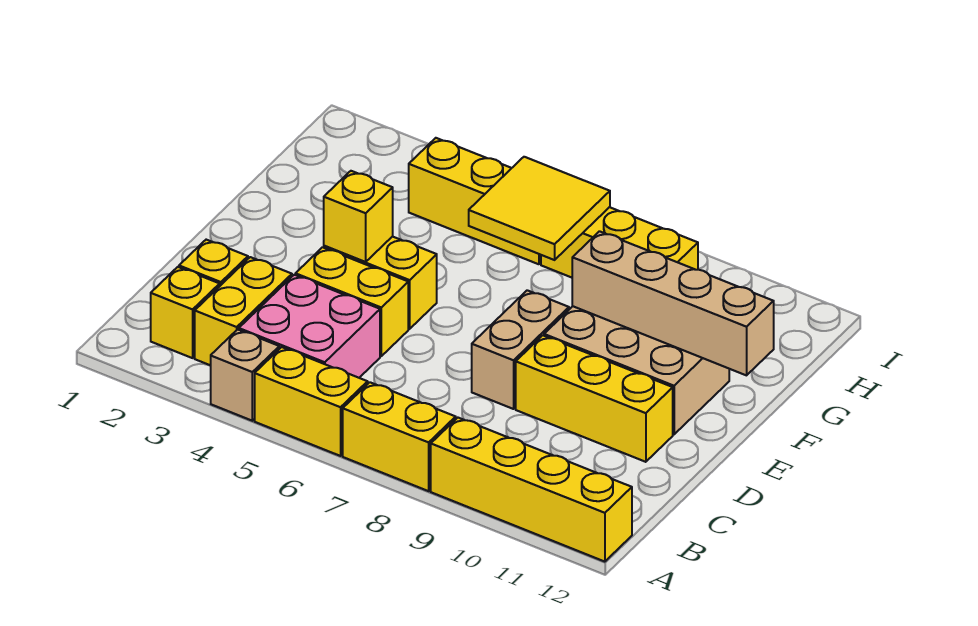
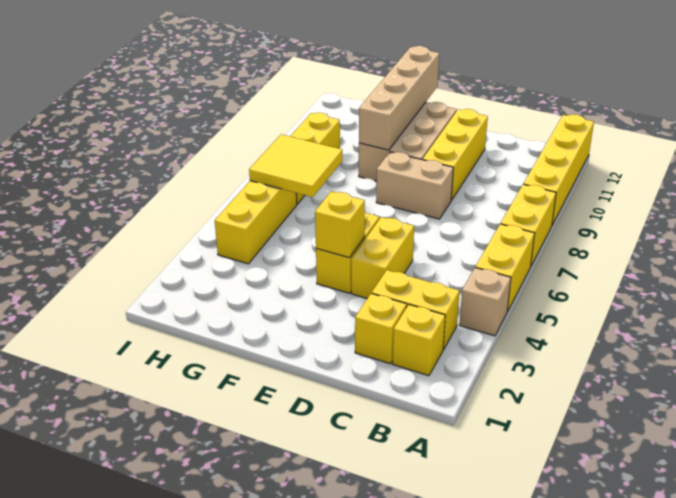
pink 2x2 brick [239,275,380,378] -> none

